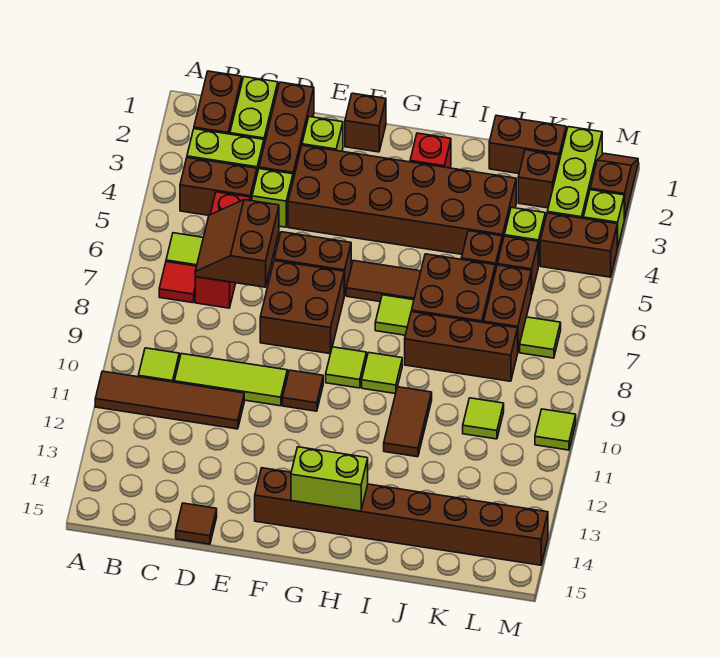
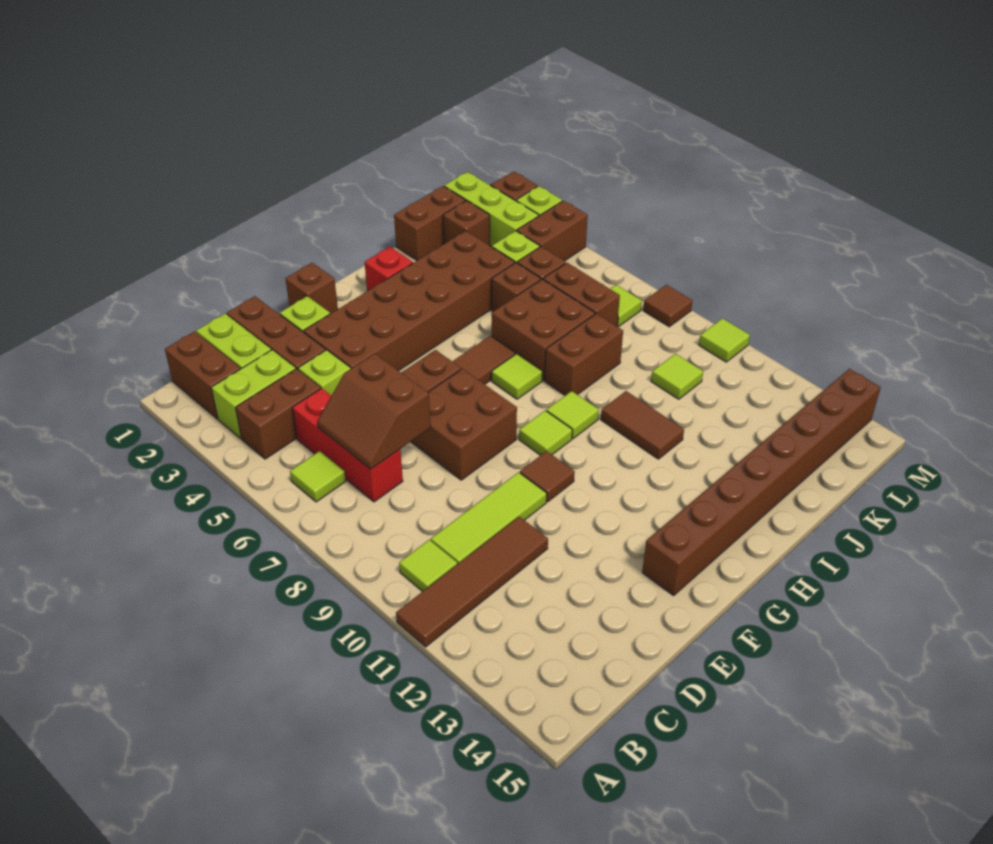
red 1x1 tile [159,262,196,303] -> none
brown 1x1 tile [176,503,217,544] -> brown 1x1 tile moved to [643,285,693,327]
lime 1x2 brick [291,447,368,511] -> none
brown 1x3 brick [405,312,518,381] -> brown 1x2 brick [545,314,623,395]

